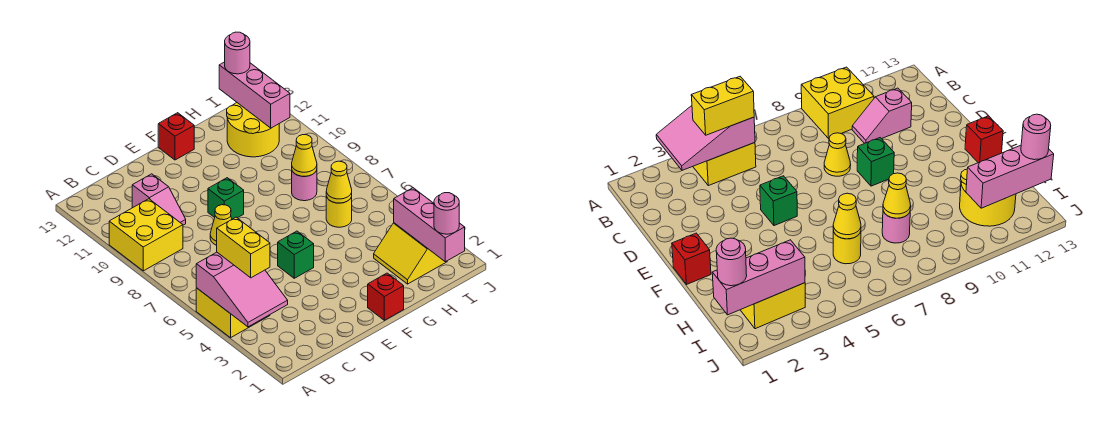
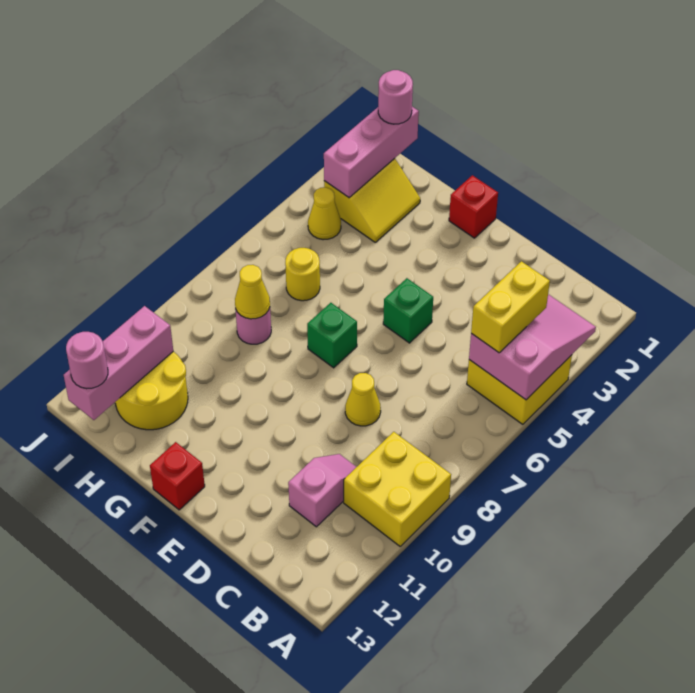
green 1x1 brick [208,178,244,219] -> green 1x1 brick moved to [307,303,357,368]
yellow 1x1 cone [326,161,352,203] -> yellow 1x1 cone moved to [308,187,341,240]

